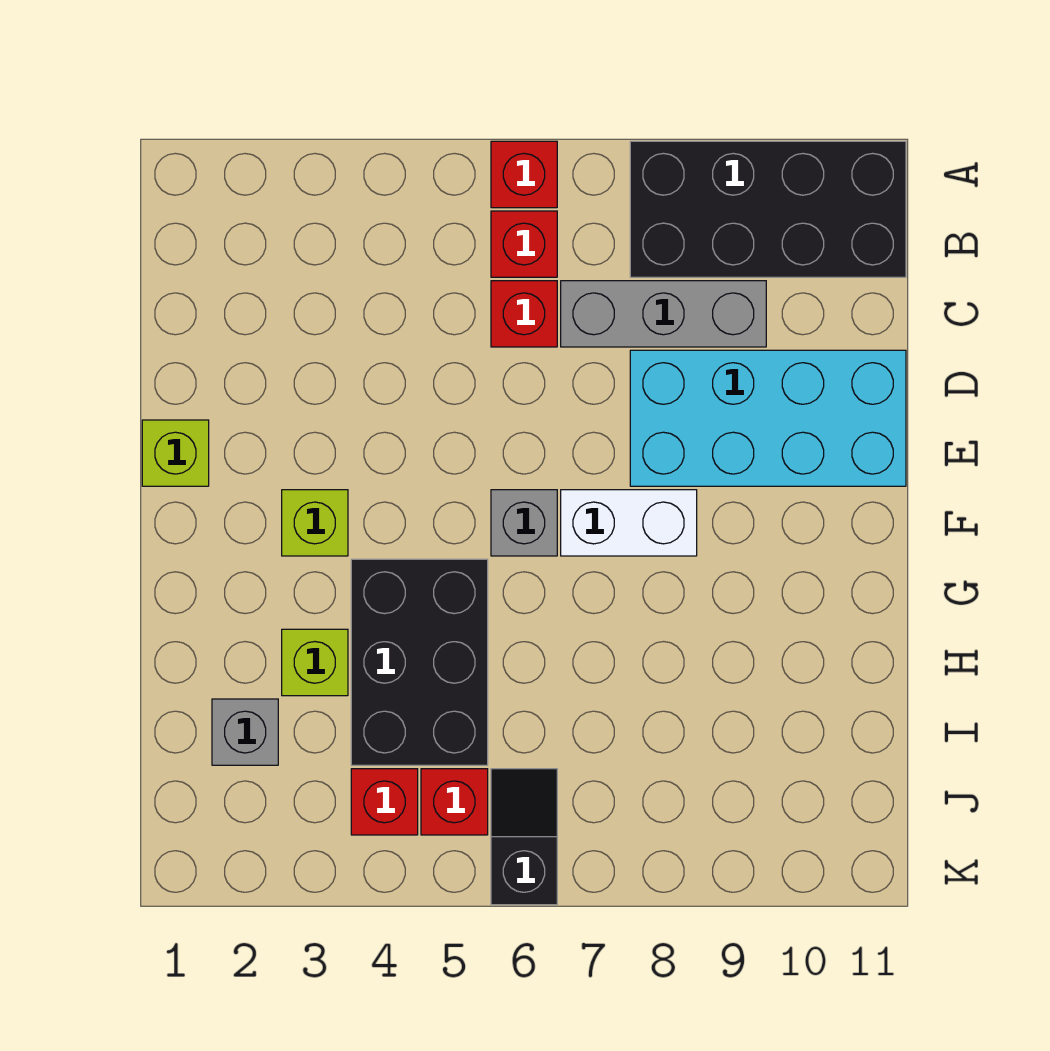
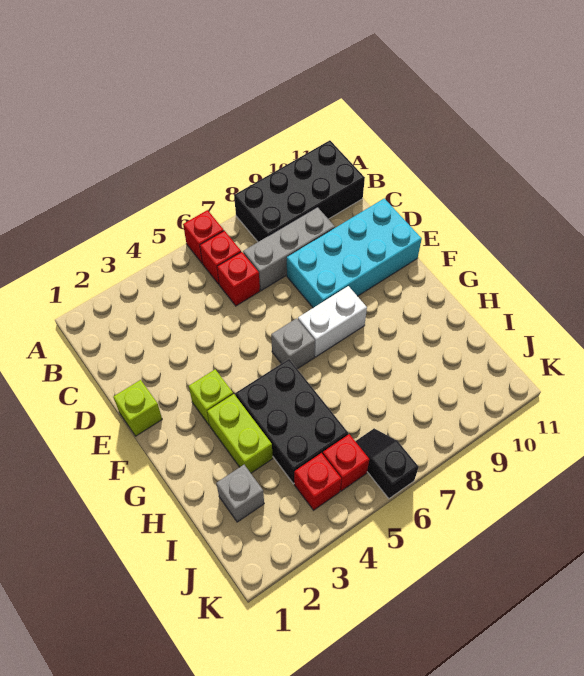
lime 1x1 brick [282,629,348,696] -> lime 1x2 brick [207,394,273,473]

